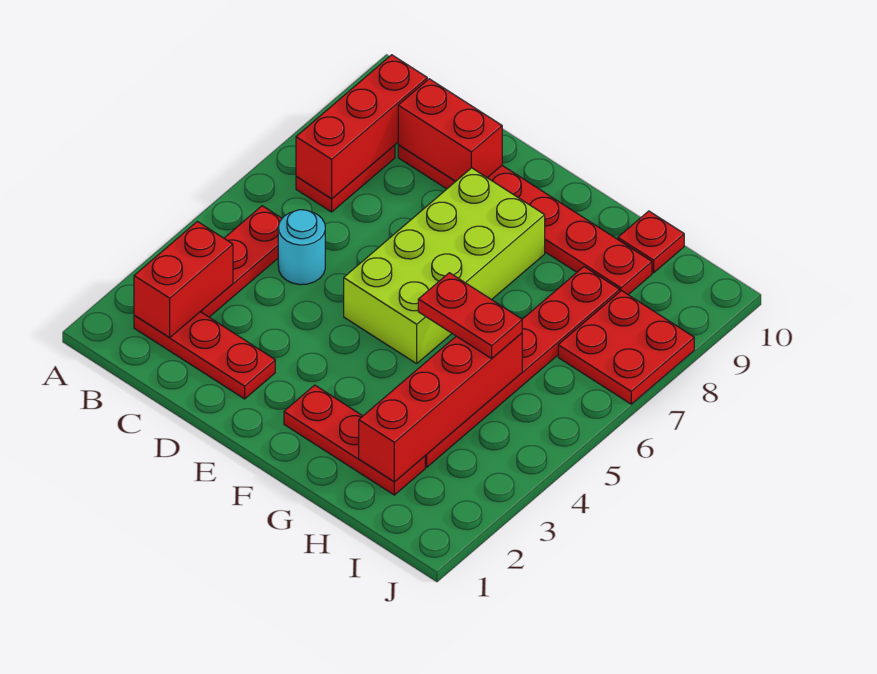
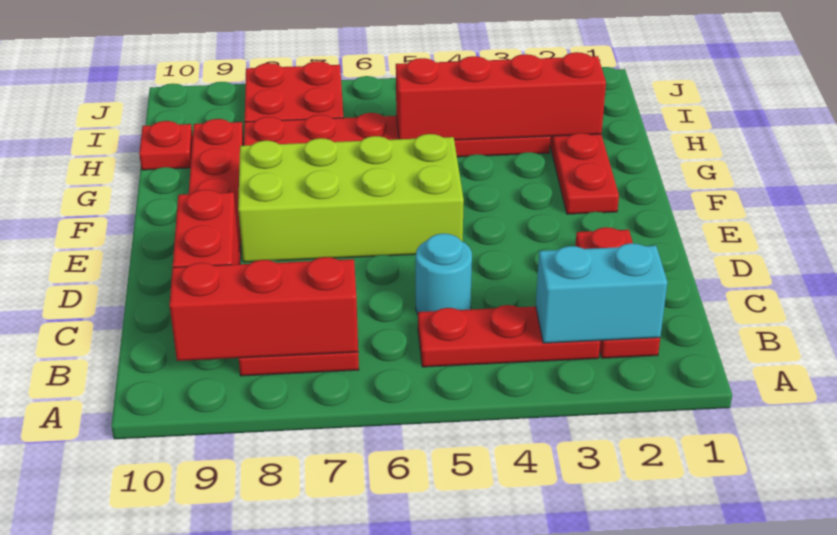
red 1x2 brick [134,221,233,337] -> cyan 1x2 brick [536,243,668,343]
red 1x2 plate [418,273,522,359] -> none

